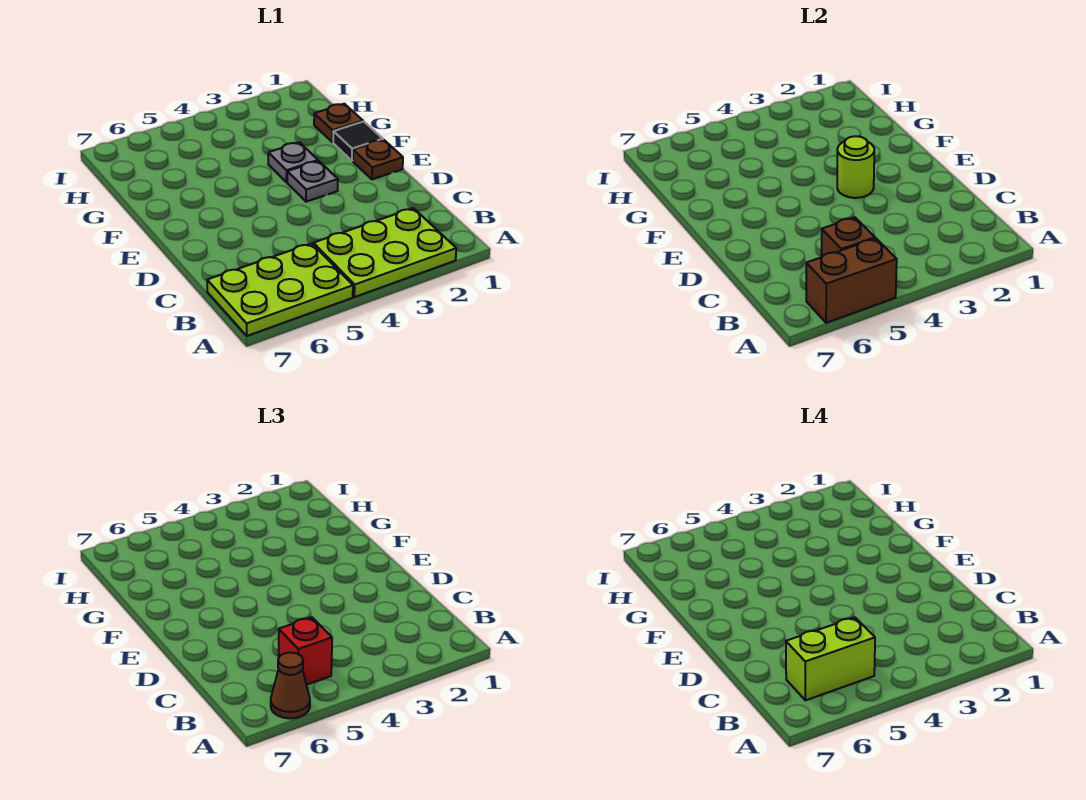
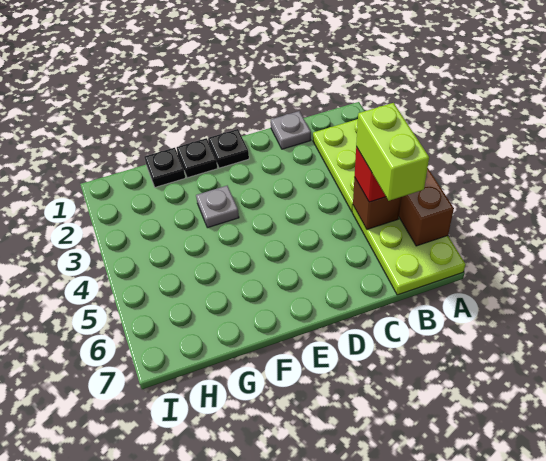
brown 1x1 cone [271,652,310,718] -> none
brown 1x1 plate [353,140,403,179] -> black 1x1 plate [208,129,249,168]
grey 1x1 plate [287,161,338,202] -> grey 1x1 plate moved to [271,111,311,149]
lime 1x1 round brick [837,136,874,198] -> none
black 1x1 tile [333,121,383,161] -> black 1x1 plate [177,138,218,178]
brown 1x1 plate [314,104,363,142] -> black 1x1 plate [144,148,185,187]

